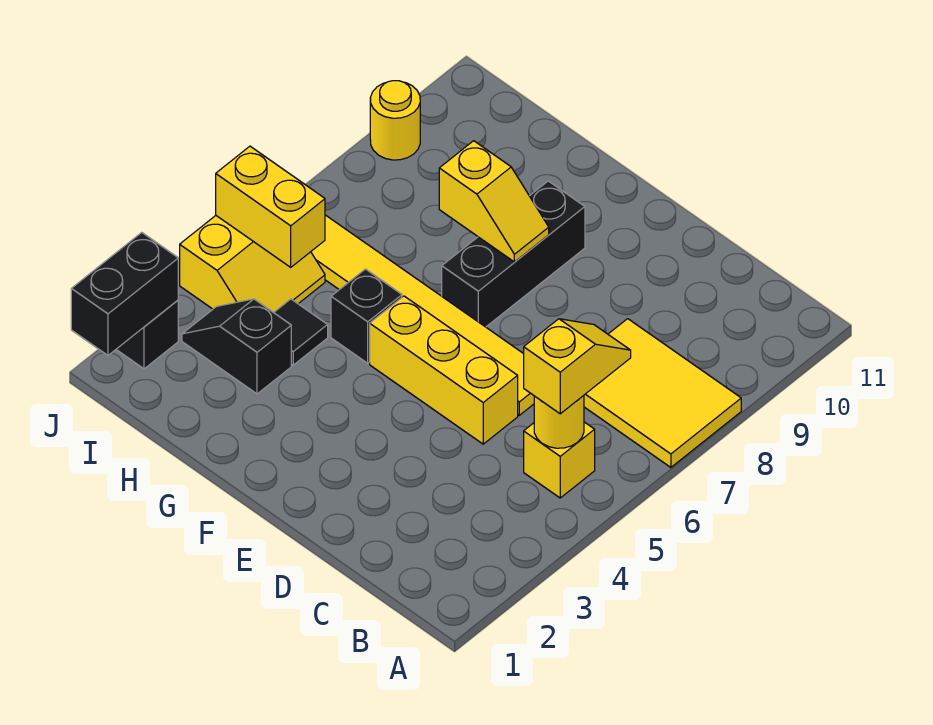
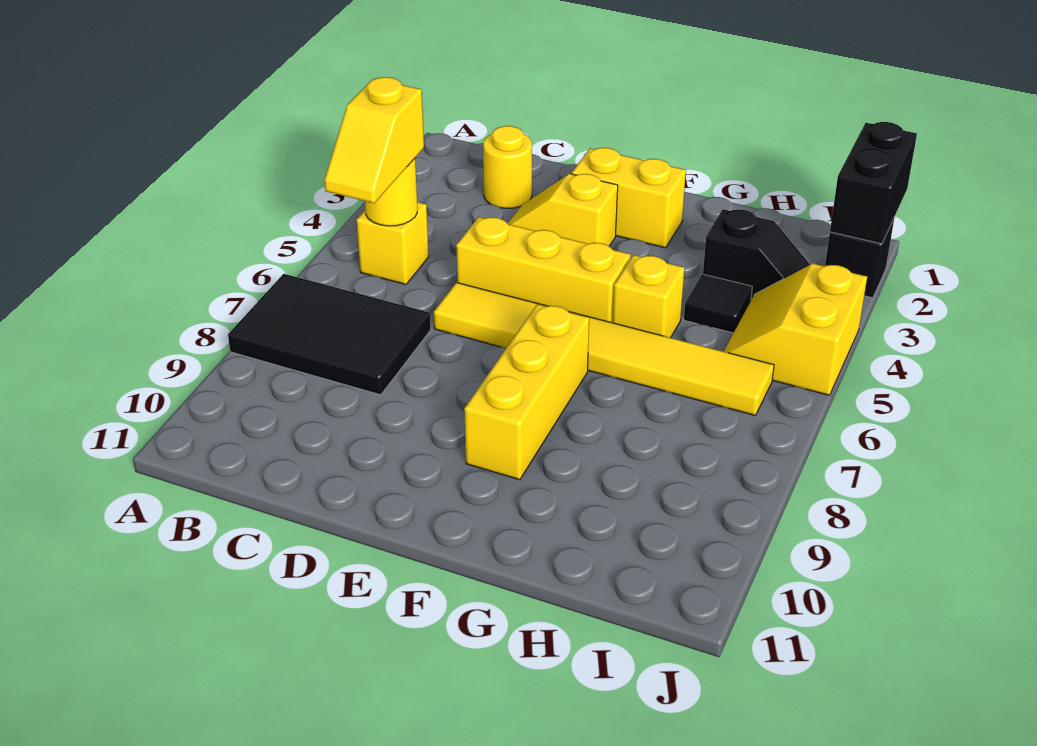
yellow 2x3 tile [584,319,741,467] -> black 2x3 tile [228,274,431,395]
black 1x3 brick [442,181,585,327] -> yellow 1x3 brick [464,304,589,480]
yellow 1x2 slope [439,141,549,262] -> yellow 1x2 slope moved to [508,174,618,246]
black 1x1 brick [331,269,402,363] -> yellow 1x1 brick [613,255,684,338]
yellow 1x2 brick [216,146,325,267] -> yellow 1x2 brick moved to [571,148,686,248]
yellow 1x1 round brick [370,81,420,160] -> yellow 1x1 round brick moved to [483,126,532,208]

